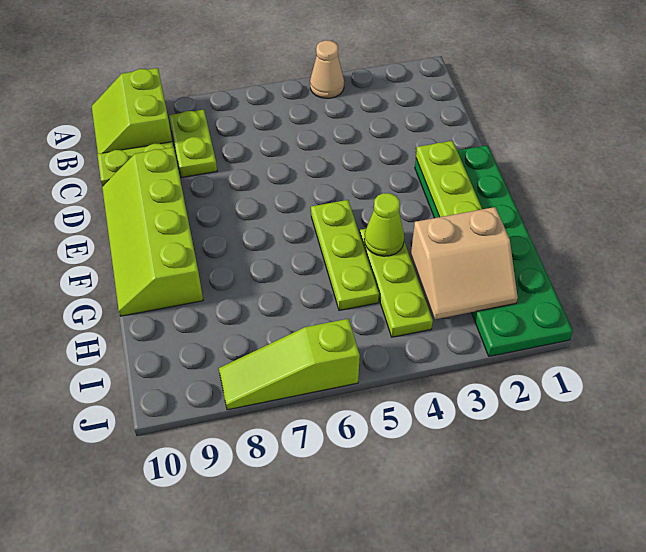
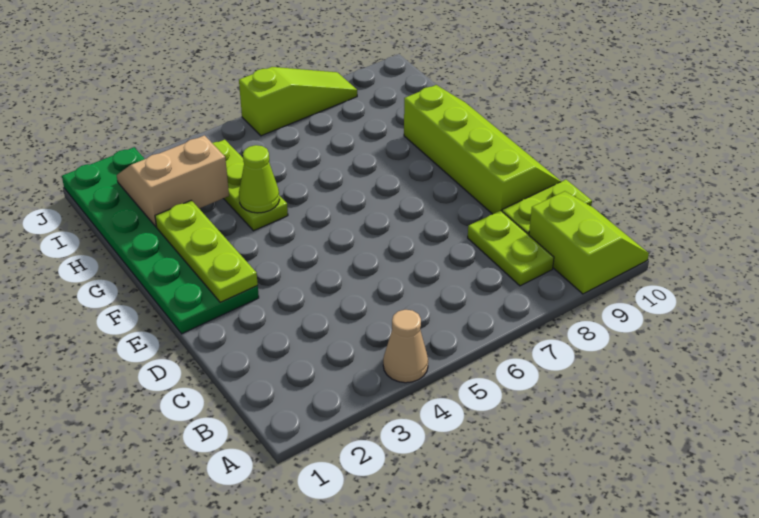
lime 1x3 plate [311,200,379,311] -> none

